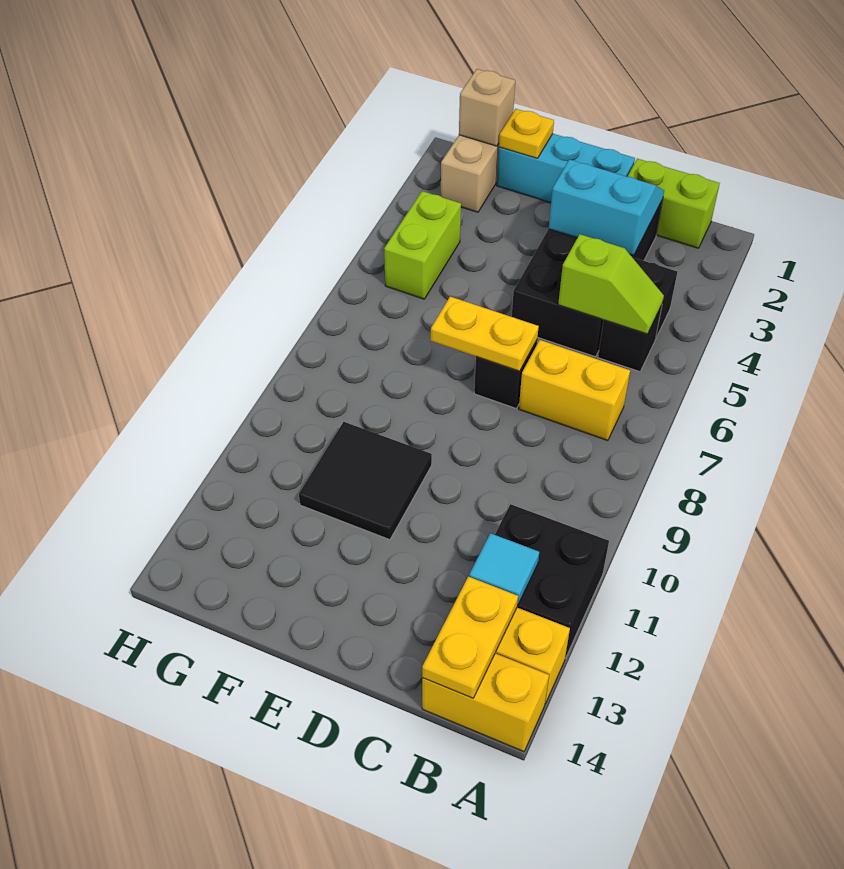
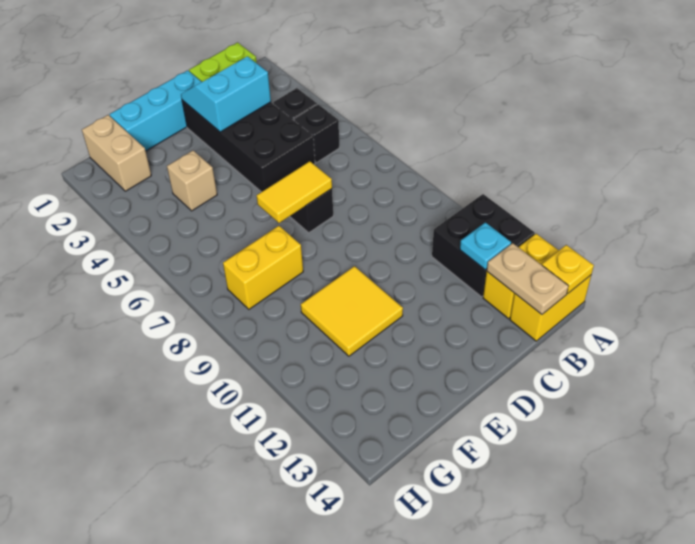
lime 1x2 slope [558,234,664,334] -> none
yellow 1x2 brick [519,340,630,441] -> yellow 1x2 brick moved to [223,226,303,309]
cyan 1x1 tile [469,533,539,605] -> cyan 1x1 plate [460,222,511,270]
yellow 1x2 plate [422,577,518,698] -> tan 1x2 plate [487,243,568,314]
yellow 1x2 plate [431,297,539,371] -> yellow 1x2 tile [257,161,332,223]
black 2x2 tile [299,422,432,540] -> yellow 2x2 tile [301,266,403,356]
yellow 1x1 plate [499,109,554,158] -> yellow 1x1 plate moved to [542,245,594,294]
tan 1x1 brick [459,69,515,146] -> tan 1x1 brick moved to [167,151,217,211]
lime 1x2 brick [384,191,461,299] -> none

